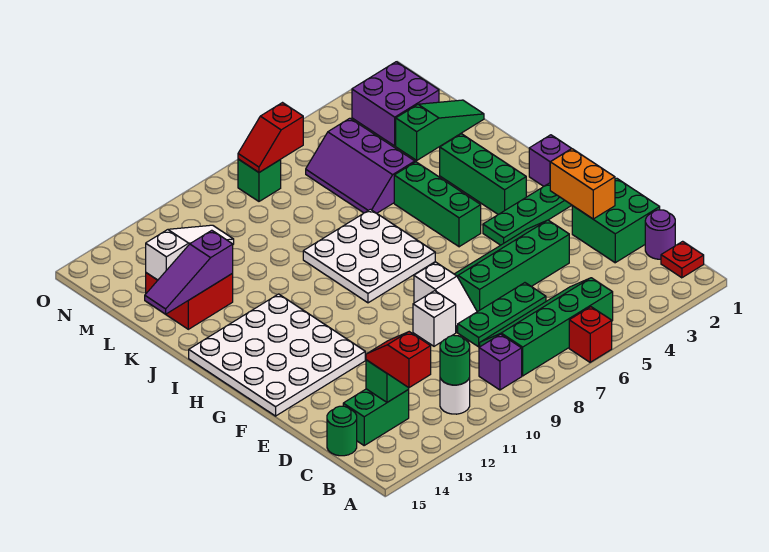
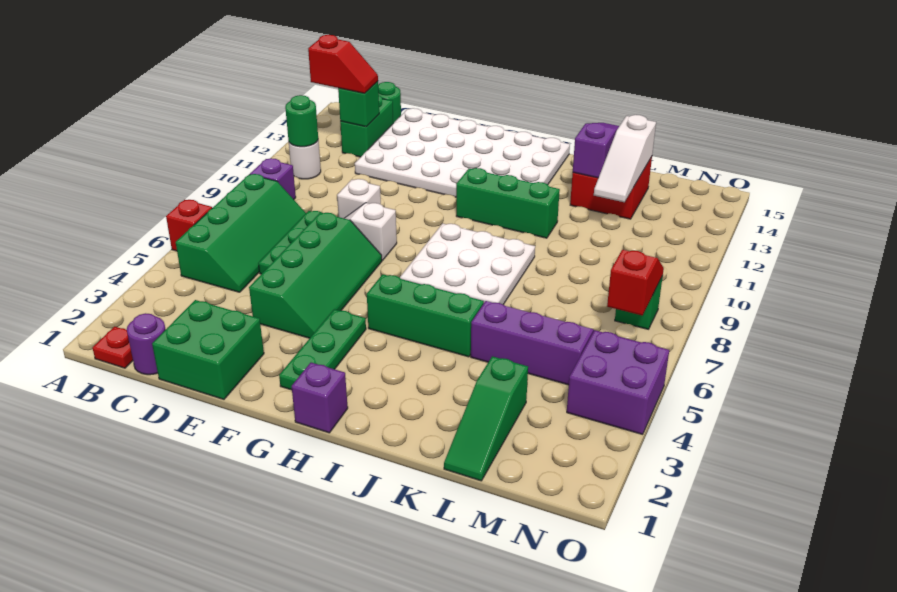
orange 1x2 brick [550,149,615,219] -> none
white 4x4 plate [189,294,365,416] -> white 4x6 plate [355,108,570,197]
green 1x3 brick [440,134,526,214] -> green 1x3 brick moved to [456,168,560,238]
purple 2x2 brick [352,62,439,146] -> purple 2x2 brick moved to [567,330,669,434]

